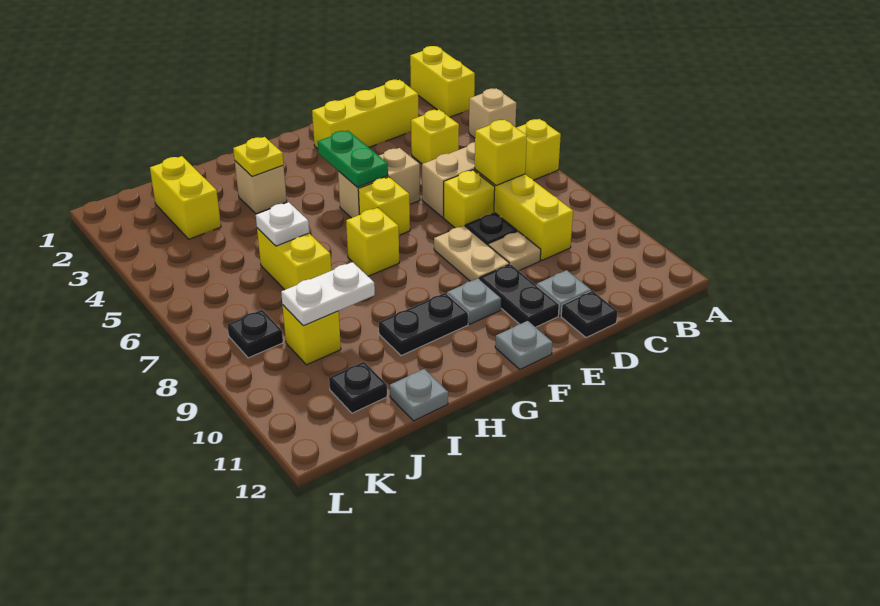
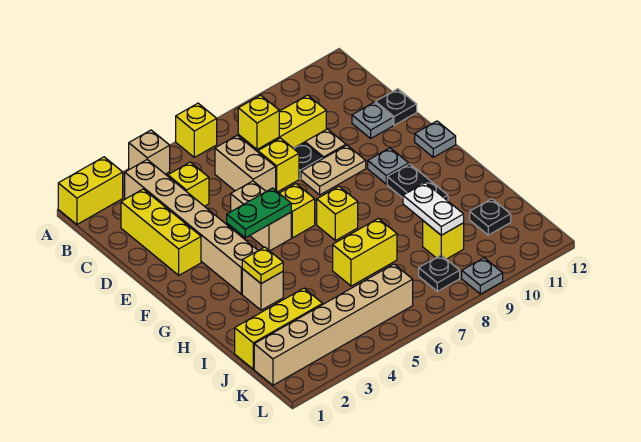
none -> tan 1x6 brick [125,160,258,294]
black 1x2 plate [480,264,559,327] -> none
white 1x1 plate [256,202,309,246] -> none
grey 1x1 plate [390,369,448,421] -> grey 1x1 plate moved to [462,258,503,294]
yellow 1x2 brick [150,156,221,239] -> yellow 1x3 brick [235,288,323,369]
none -> tan 1x6 brick [254,264,413,385]

